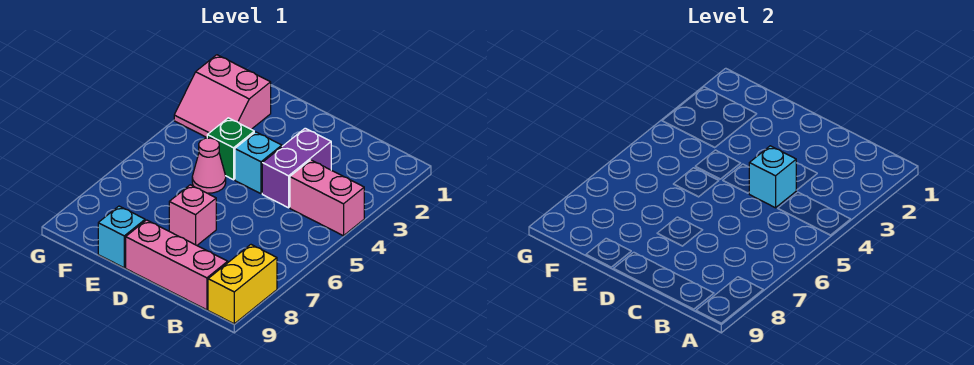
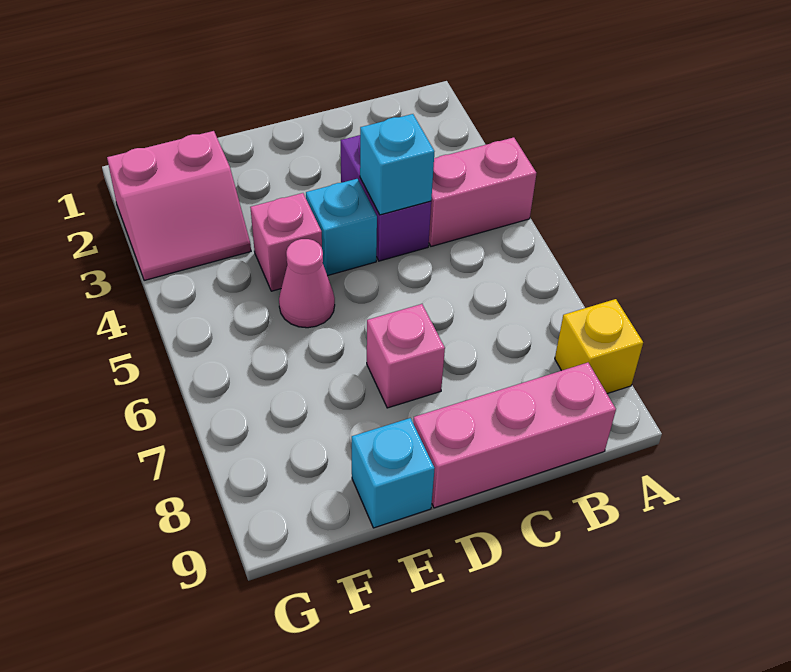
yellow 1x2 brick [208,245,277,324] -> yellow 1x1 brick [555,299,643,394]
green 1x1 brick [207,118,254,180] -> pink 1x1 brick [250,193,322,291]

